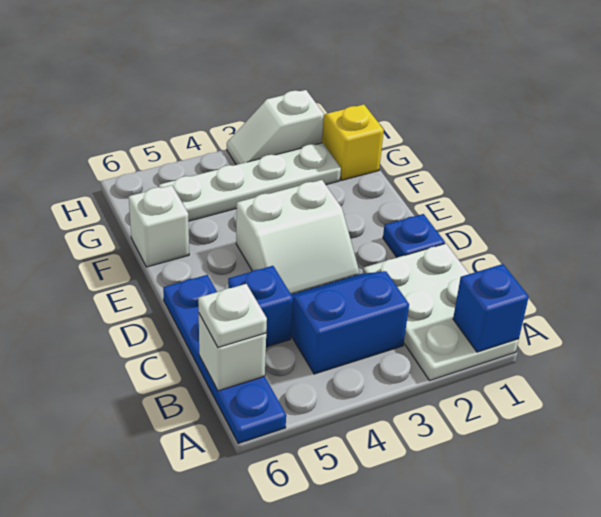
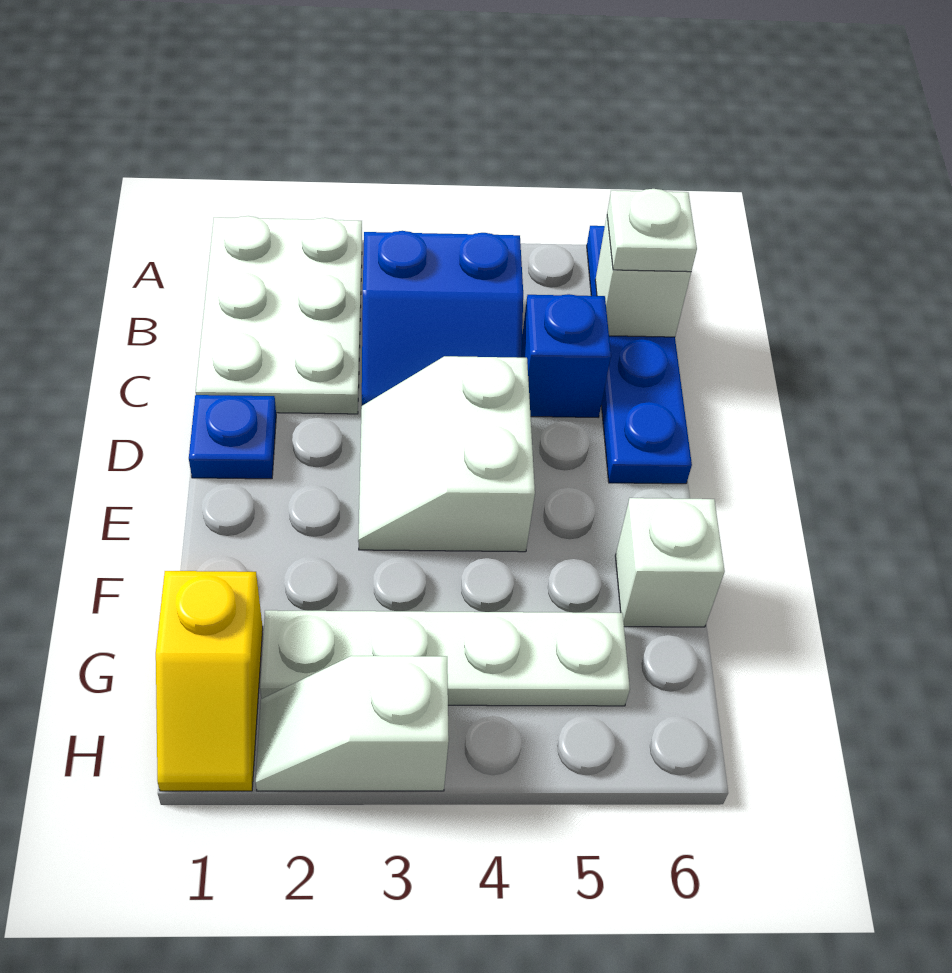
blue 1x1 brick [453,264,529,352] -> none
white 2x2 slope [236,180,360,294] -> white 2x2 slope turned to [358,356,535,552]
white 1x2 slope [227,90,324,165] -> white 1x2 slope turned to [256,656,449,791]

